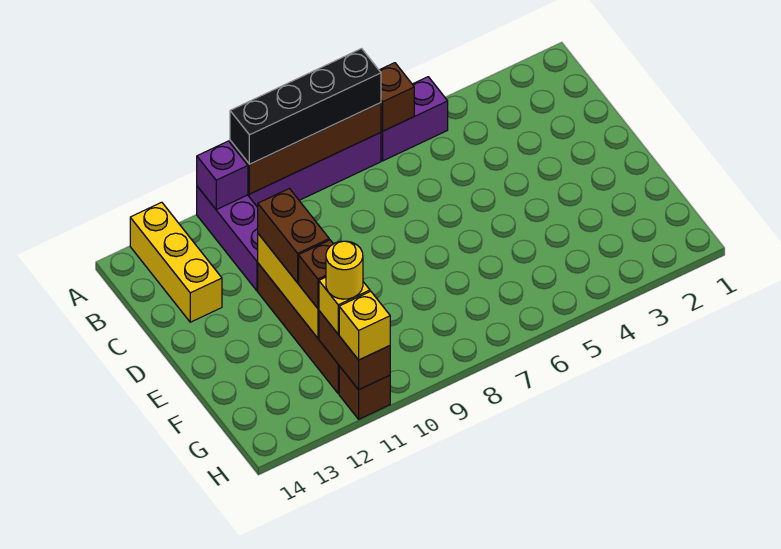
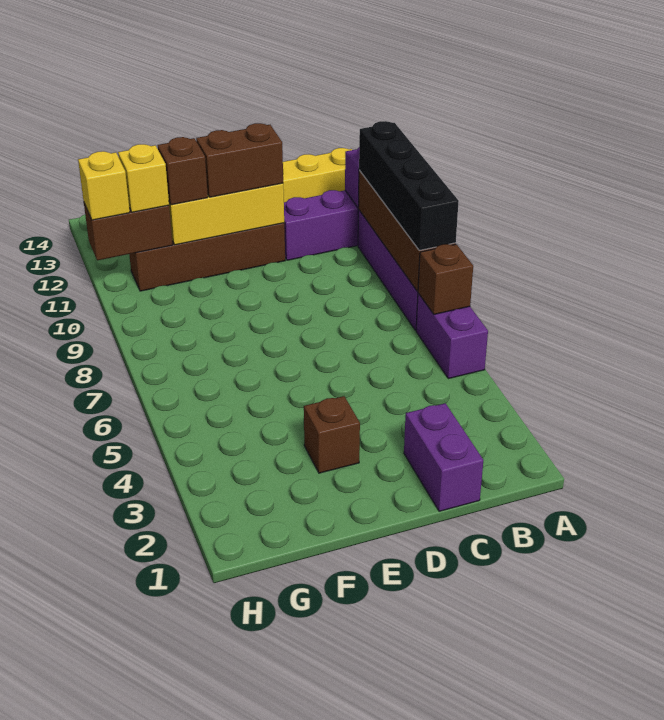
none -> purple 1x2 brick [404,403,483,511]
yellow 1x1 round brick [326,241,363,299] -> none
brown 1x1 brick [339,366,390,419] -> brown 1x1 brick moved to [304,396,360,473]

